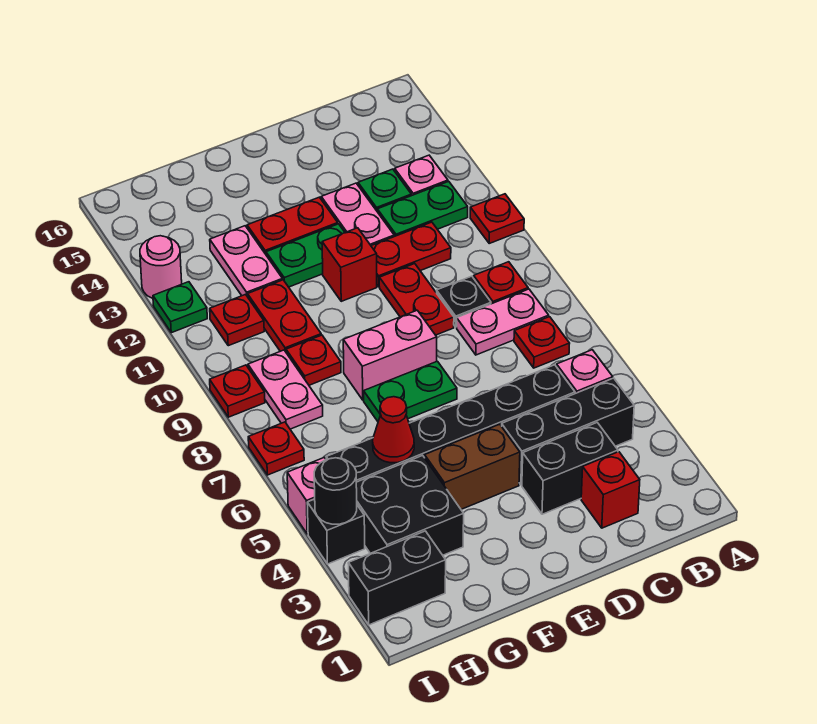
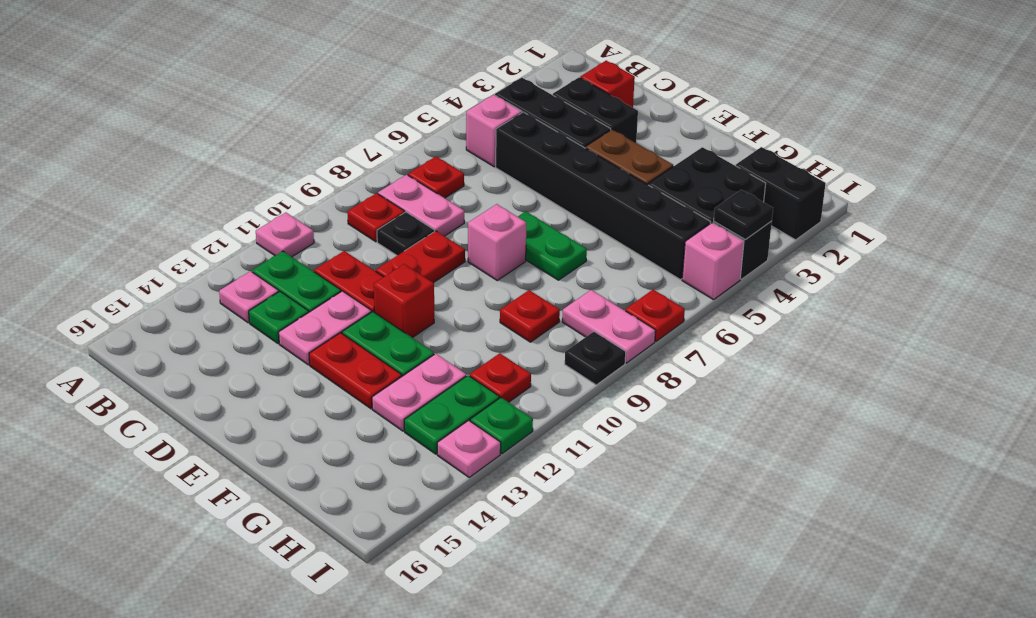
red 1x1 plate [470,194,524,243] -> pink 1x1 plate [256,212,314,257]
pink 1x2 brick [343,310,437,400] -> pink 1x1 brick [468,204,526,280]
red 1x1 cone [373,397,414,463] -> none
red 1x2 plate [248,280,321,352] -> none
pink 1x2 plate [248,350,323,429] -> pink 1x2 plate turned to [562,290,656,363]
none -> green 1x2 plate [404,375,499,454]
black 1x1 round brick [314,458,357,524] -> black 1x1 plate [714,190,773,239]
red 1x1 plate [210,365,265,417] -> black 1x1 plate [565,331,626,385]
pink 1x1 round brick [140,236,182,298] -> pink 1x1 plate [437,420,501,477]

